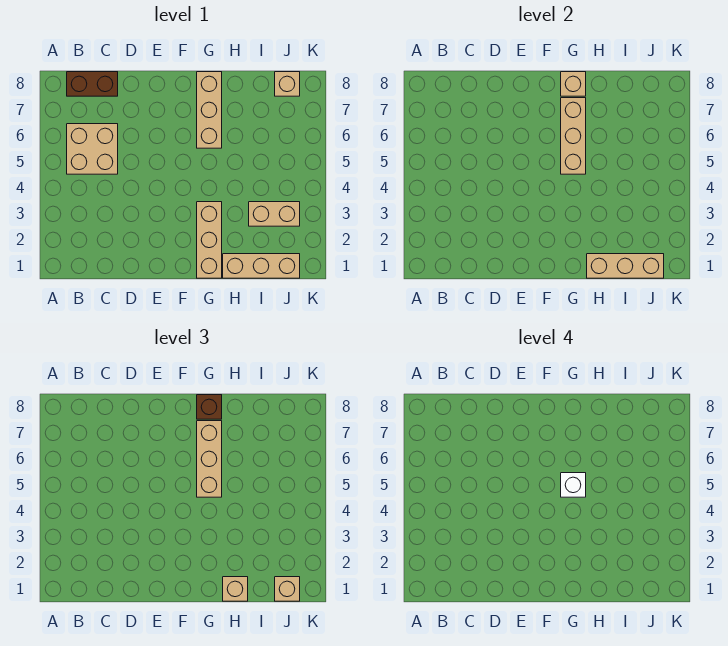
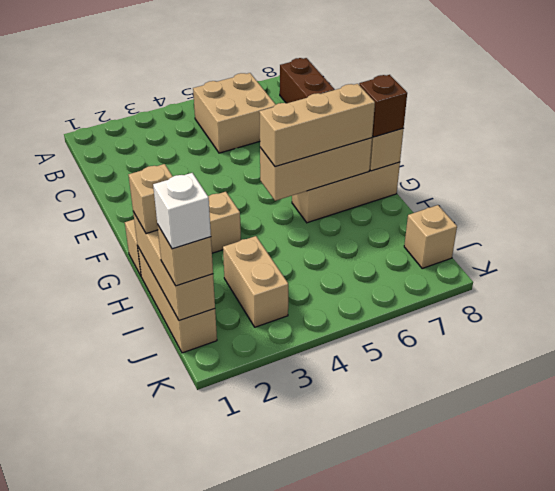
white 1x1 brick [561,473,586,497] -> white 1x1 brick moved to [153,173,211,249]

